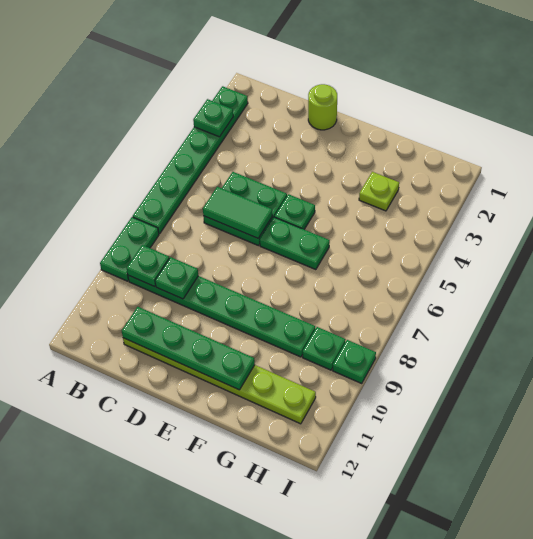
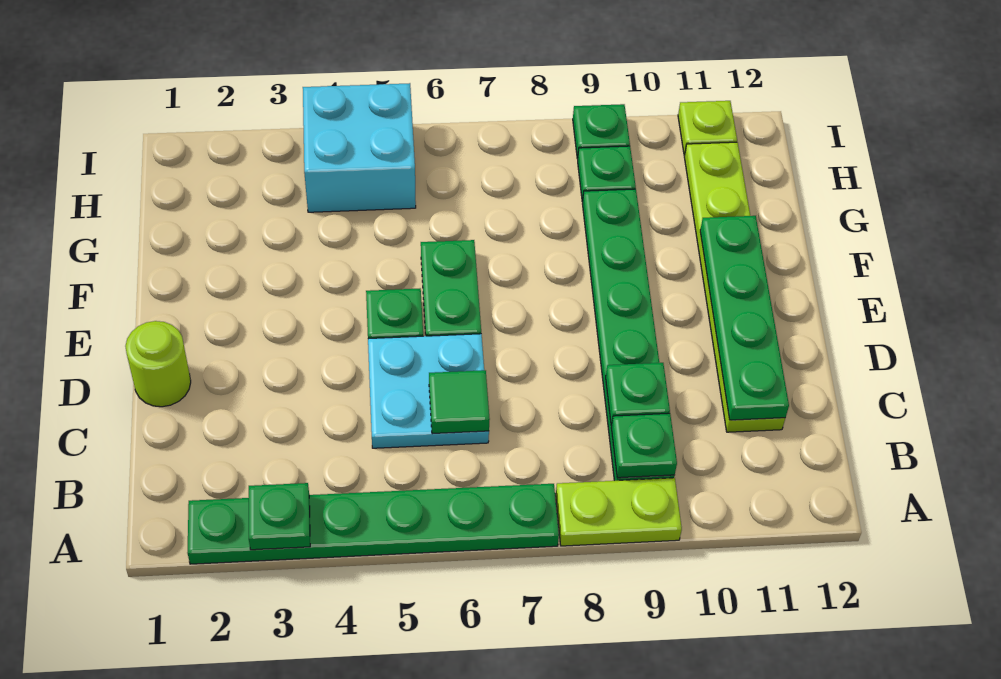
green 1x2 plate [100,217,159,281] -> lime 1x2 plate [556,478,682,546]
green 2x2 plate [203,172,287,246] -> cyan 2x2 plate [368,334,489,448]
green 1x2 tile [203,187,272,238] -> green 1x1 tile [429,370,490,434]
lime 1x1 plate [359,172,399,211] -> lime 1x1 plate moved to [678,101,737,155]
none -> cyan 2x2 brick [303,83,416,212]

